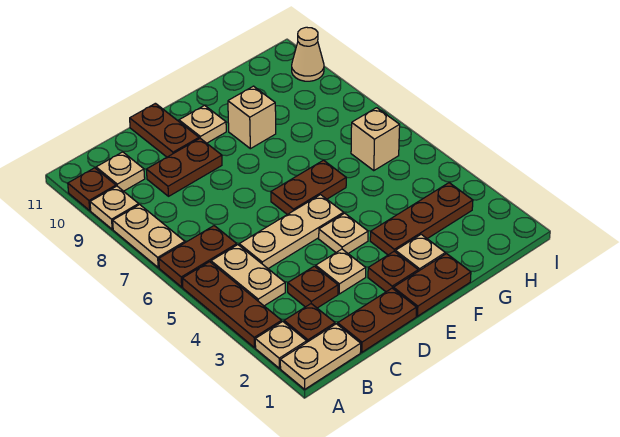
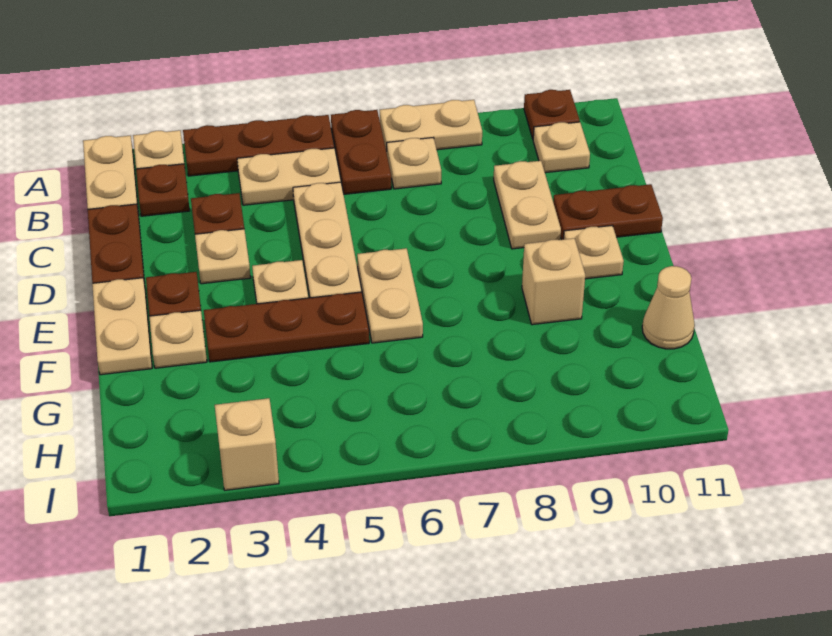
tan 1x1 plate [90,186,139,229] -> tan 1x1 plate moved to [387,138,441,189]
brown 1x2 plate [146,138,222,196] -> tan 1x2 plate [494,161,561,249]
brown 1x2 plate [393,254,471,316] -> tan 1x2 plate [92,278,152,375]
brown 1x2 plate [271,160,346,215] -> tan 1x2 plate [357,248,423,343]
brown 1x3 plate [370,183,473,255] -> brown 1x3 plate turned to [204,292,369,362]
tan 1x1 brick [351,108,400,171] -> tan 1x1 brick moved to [215,398,279,490]
tan 1x1 cone [292,27,324,81] -> tan 1x1 cone moved to [642,266,695,349]

